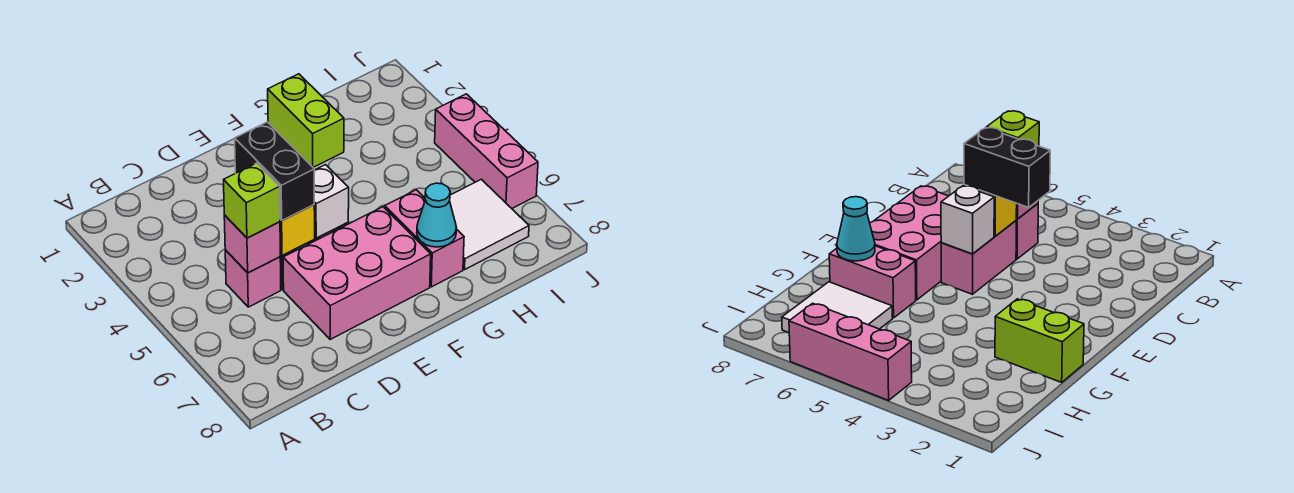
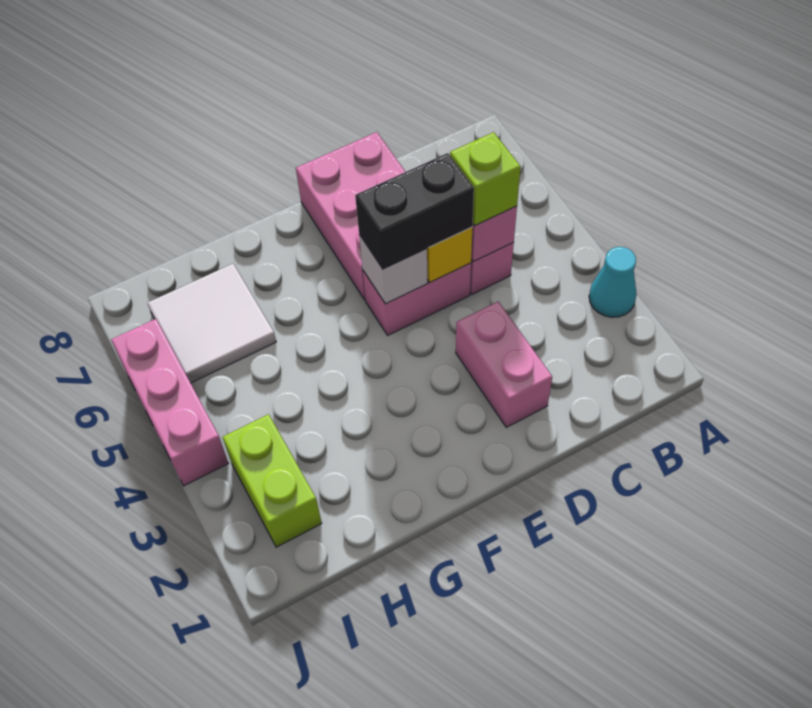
black 1x2 brick [235,122,314,220] -> black 1x2 brick turned to [355,153,474,269]
pink 2x3 brick [283,207,431,340] -> pink 2x3 brick turned to [296,132,405,300]
lime 1x2 brick [268,74,344,167] -> lime 1x2 brick moved to [223,414,322,547]
pink 1x2 brick [385,190,464,287] -> pink 1x2 brick moved to [456,302,552,427]
cyan 1x1 cone [417,183,456,247] -> cyan 1x1 cone moved to [589,247,637,317]

